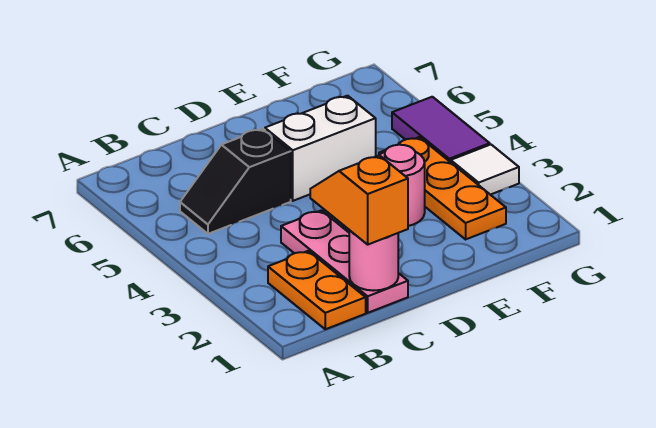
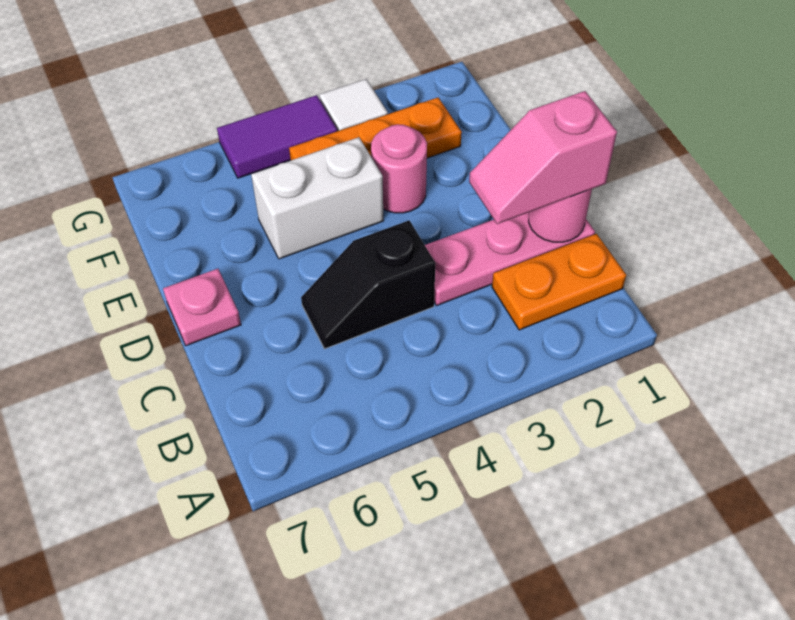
black 1x2 slope [180,129,291,234] -> black 1x2 slope turned to [301,220,436,349]
orange 1x2 slope [310,155,408,244] -> pink 1x2 slope [469,91,617,224]
white 1x2 brick [265,96,376,201] -> white 1x2 brick turned to [251,137,384,259]
none -> pink 1x1 plate [163,269,241,346]

